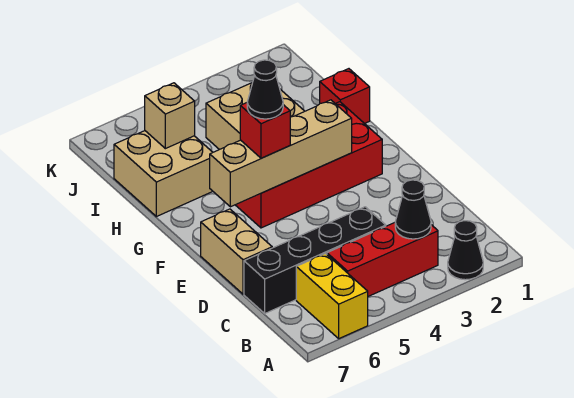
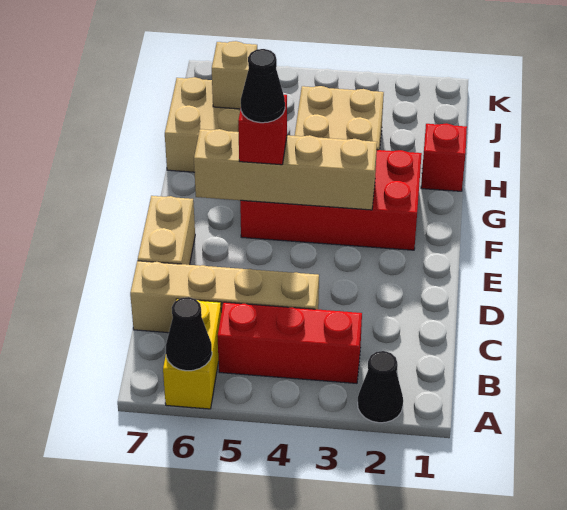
black 1x1 cone [395,180,431,239] -> black 1x1 cone moved to [166,297,212,371]
black 1x4 brick [244,207,386,313] -> tan 1x4 brick [130,261,319,333]

